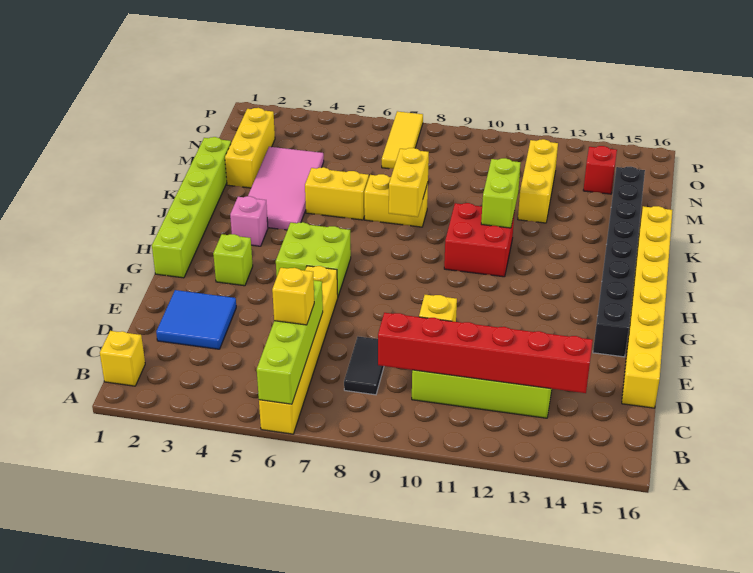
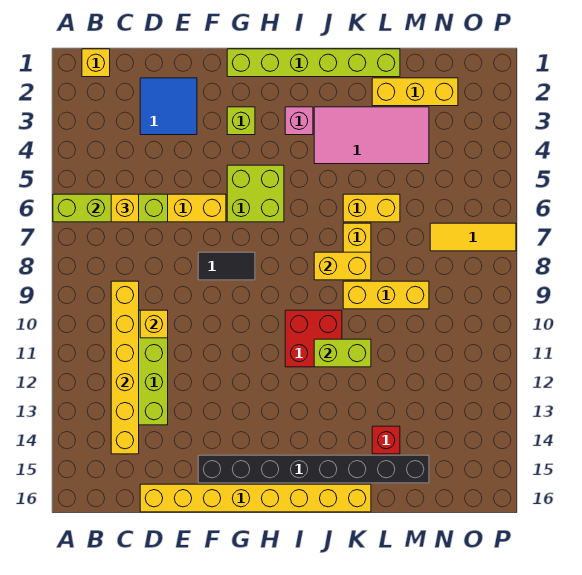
black 1x2 tile [344,336,384,395] -> black 1x2 tile moved to [198,252,255,280]
red 1x6 brick [378,313,593,393] -> yellow 1x6 brick [111,281,139,454]
yellow 1x2 brick [305,167,369,220] -> yellow 1x2 brick turned to [343,194,400,222]
yellow 1x3 brick [518,139,558,223] -> yellow 1x3 brick moved to [343,281,429,309]
red 1x1 brick [583,146,617,194] -> red 1x1 brick moved to [372,426,400,454]

